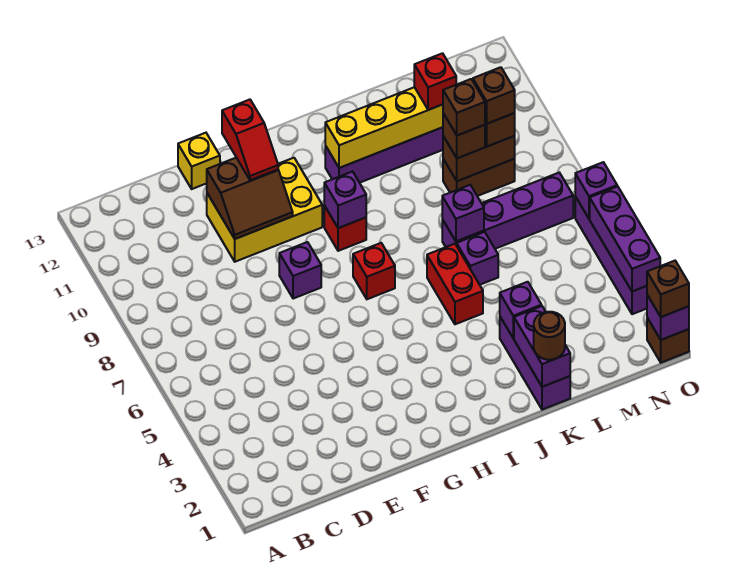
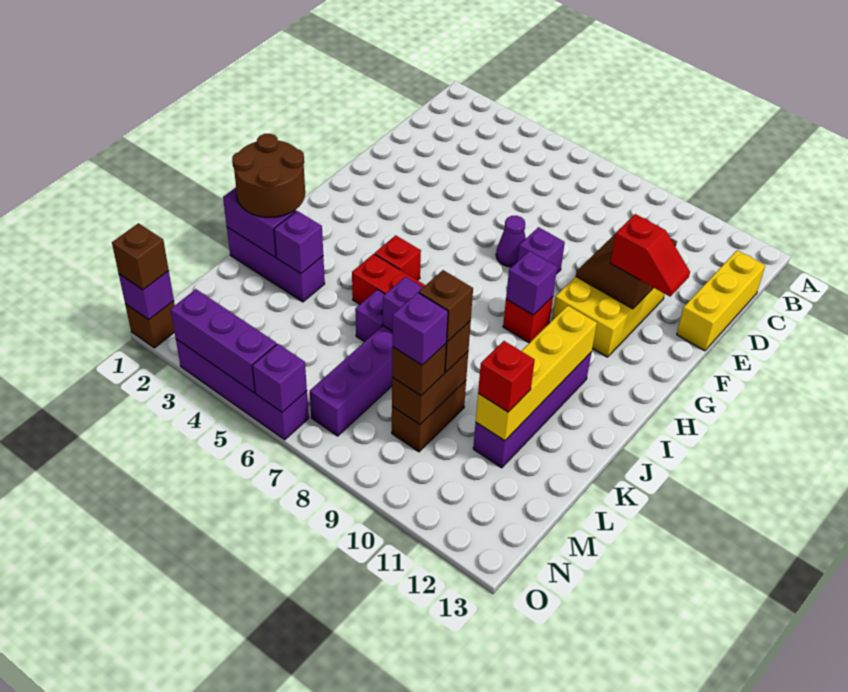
yellow 1x1 brick [178,133,220,189] -> yellow 1x3 brick [677,250,765,351]
none -> purple 1x1 cone [496,216,526,267]
red 1x2 slope [222,100,278,180] -> red 1x2 slope turned to [610,214,690,296]
red 1x1 brick [353,243,395,299] -> red 1x1 brick moved to [375,235,421,280]
brown 1x1 round brick [534,312,565,360] -> brown 2x2 round brick [232,134,305,217]
brown 1x1 brick [473,67,515,124] -> purple 1x1 brick [392,292,448,365]

